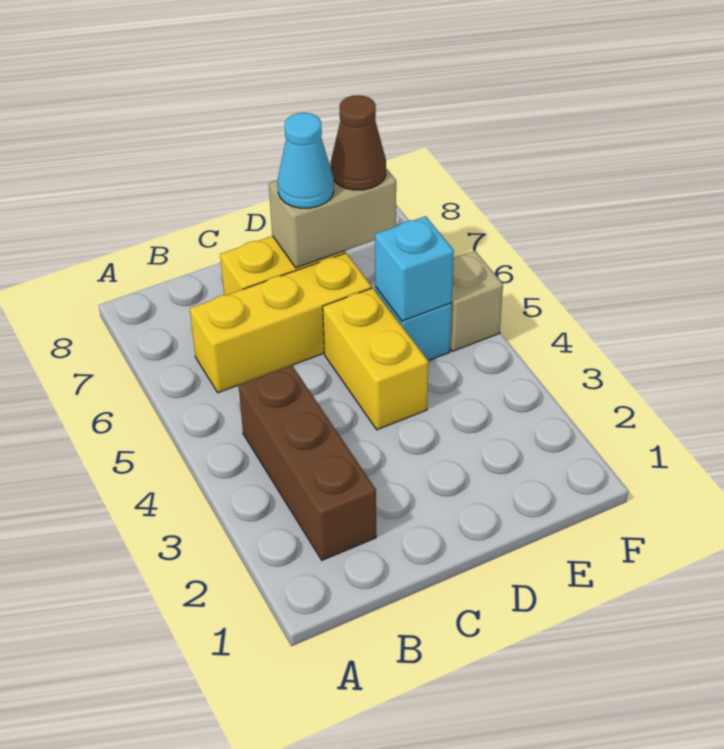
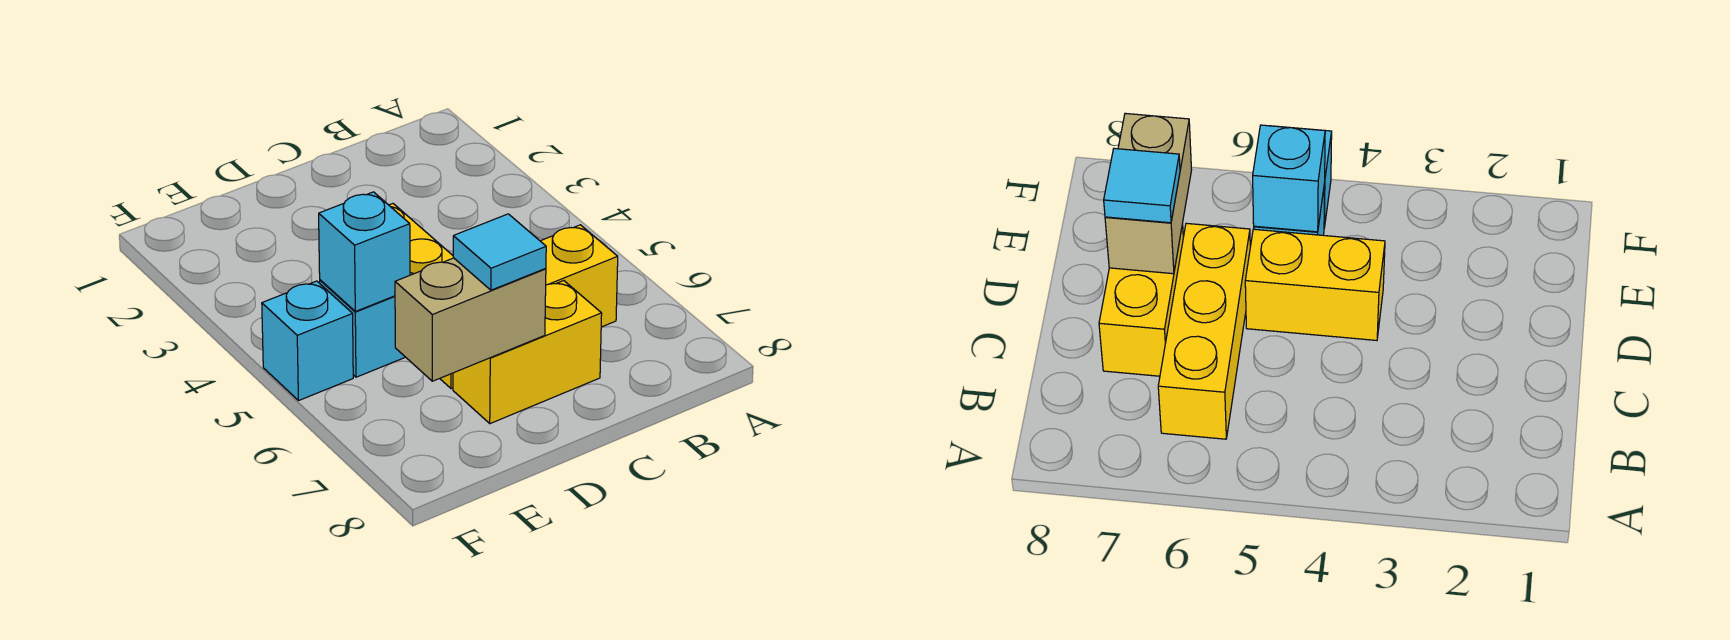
brown 1x3 brick [238,365,376,560] -> none
cyan 1x1 cone [278,113,334,208] -> cyan 1x1 tile [453,214,546,290]
brown 1x1 cone [331,95,386,190] -> none
tan 1x1 brick [450,251,503,351] -> cyan 1x1 brick [262,281,353,401]

